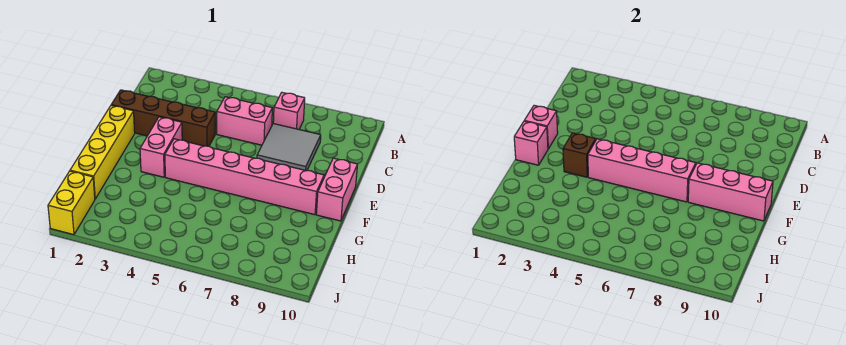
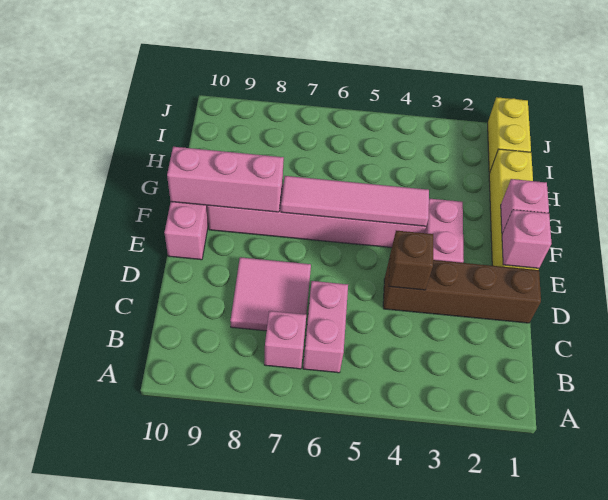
pink 1x2 brick [217,97,272,145] -> pink 1x2 brick turned to [303,281,348,373]
grey 2x2 tile [257,124,321,171] -> pink 2x2 tile [230,257,311,331]
brown 1x1 brick [563,133,596,177] -> brown 1x1 brick moved to [389,231,433,290]
pink 1x4 brick [588,139,696,202] -> pink 1x4 tile [281,176,429,226]

